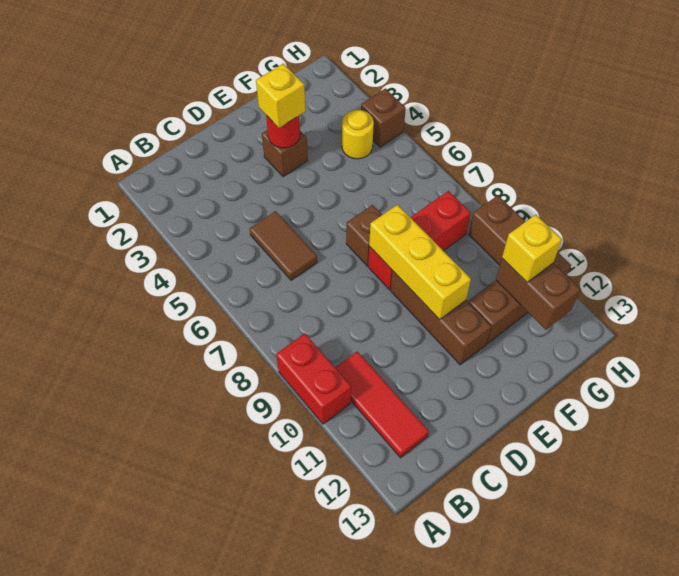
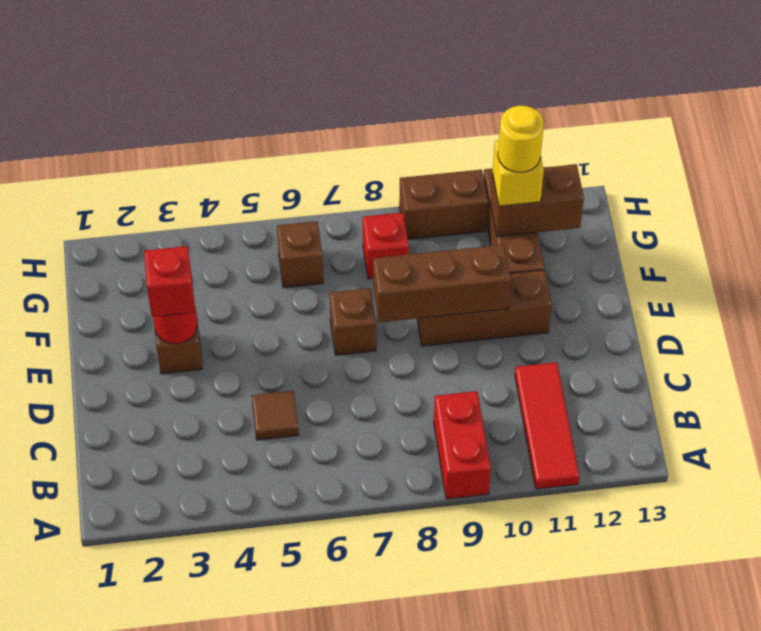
red 1x2 brick [276,333,351,424] -> red 1x2 brick turned to [434,391,491,499]
red 1x3 tile [335,351,429,458] -> red 1x3 tile turned to [515,362,579,489]
brown 1x2 tile [250,211,317,280] -> brown 1x1 tile [252,391,299,440]
yellow 1x1 brick [256,64,305,128] -> red 1x1 brick [144,246,195,317]
red 1x3 brick [368,191,471,290] -> red 1x1 brick [363,213,409,279]
yellow 1x3 brick [369,205,471,320] -> brown 1x3 brick [373,245,511,322]
yellow 1x1 round brick [342,110,374,159] -> yellow 1x1 round brick moved to [498,106,544,172]
brown 1x1 brick [361,88,406,147] -> brown 1x1 brick moved to [277,221,323,288]

